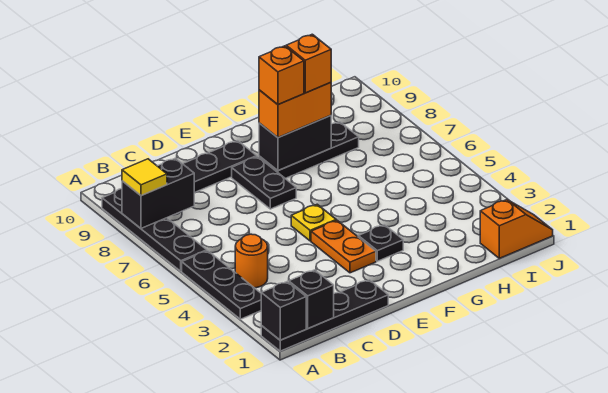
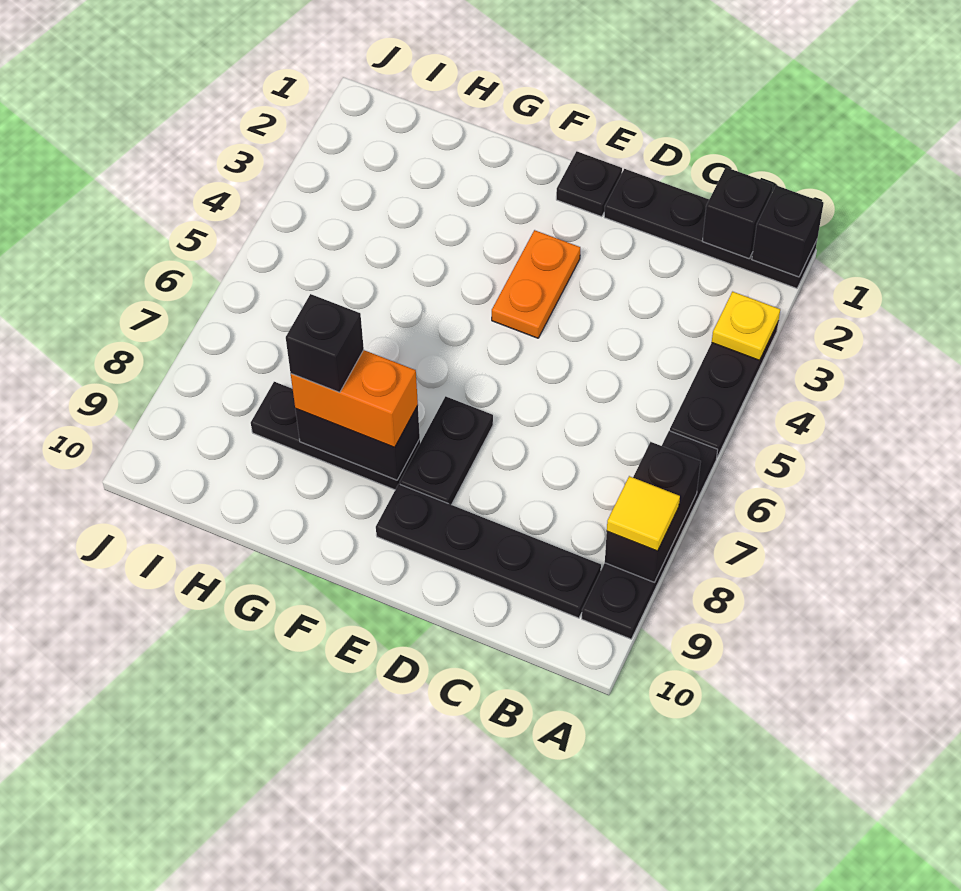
black 1x2 brick [122,158,194,228] -> black 1x2 brick turned to [605,442,701,582]
orange 1x1 round brick [235,234,268,288] -> none
yellow 1x1 plate [291,204,336,241] -> yellow 1x1 plate moved to [712,292,780,360]
black 1x1 plate [358,225,403,261] -> black 1x1 plate moved to [556,151,622,217]
orange 1x1 brick [259,46,304,105] -> none
orange 1x1 brick [286,34,331,93] -> black 1x1 brick [286,294,364,392]
orange 1x2 slope [480,200,553,258] -> none

